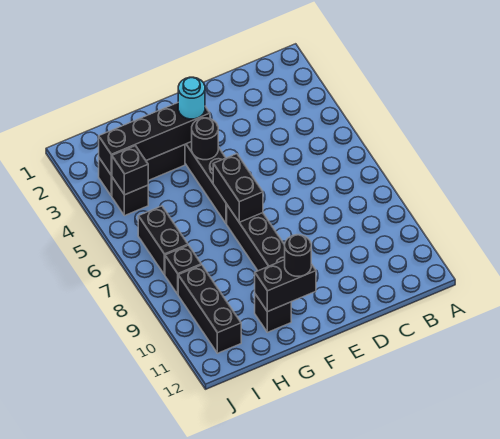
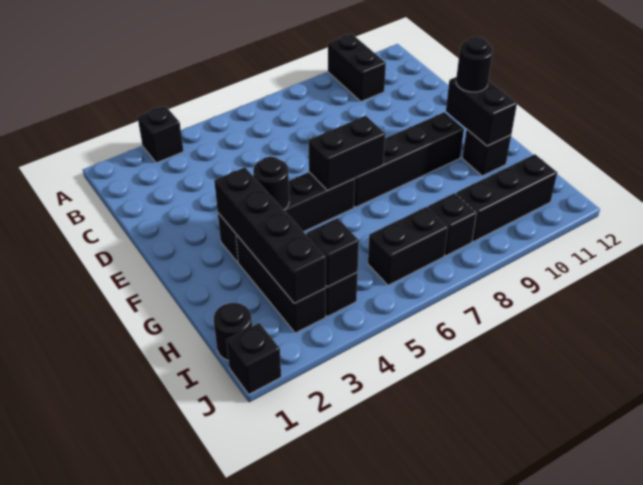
none -> black 1x1 brick [138,106,184,163]
none -> black 1x2 brick [328,34,386,102]
cyan 1x1 round brick [178,77,205,119] -> none
none -> black 1x1 round brick [214,303,252,361]
none -> black 1x1 brick [226,323,281,394]

